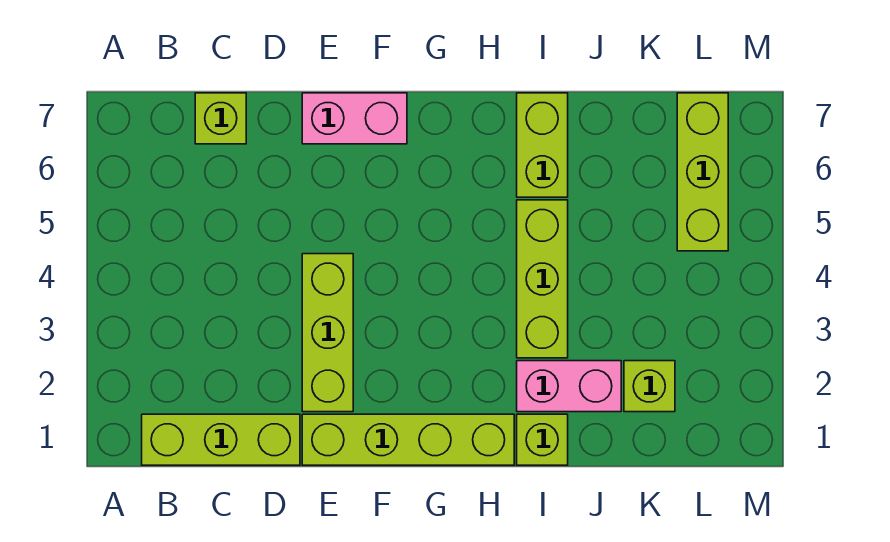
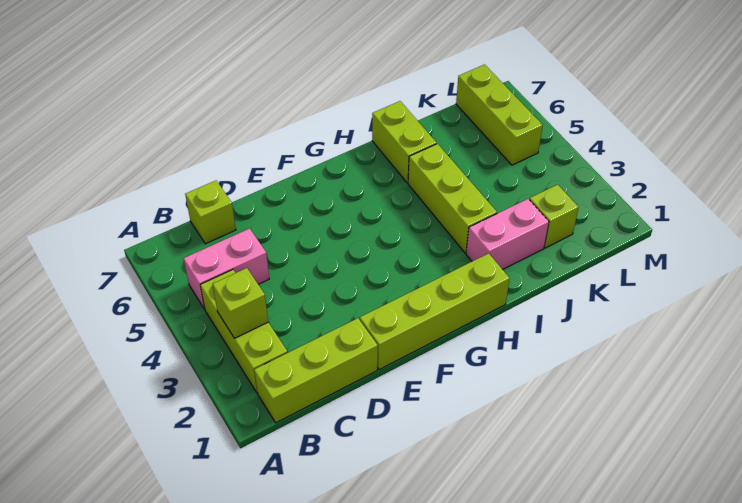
lime 1x3 brick [302,254,353,412] -> lime 1x3 brick moved to [200,270,288,392]
pink 1x2 brick [302,93,407,144] -> pink 1x2 brick moved to [184,229,269,309]
lime 1x1 brick [517,414,568,465] -> lime 1x1 brick moved to [212,268,268,338]

